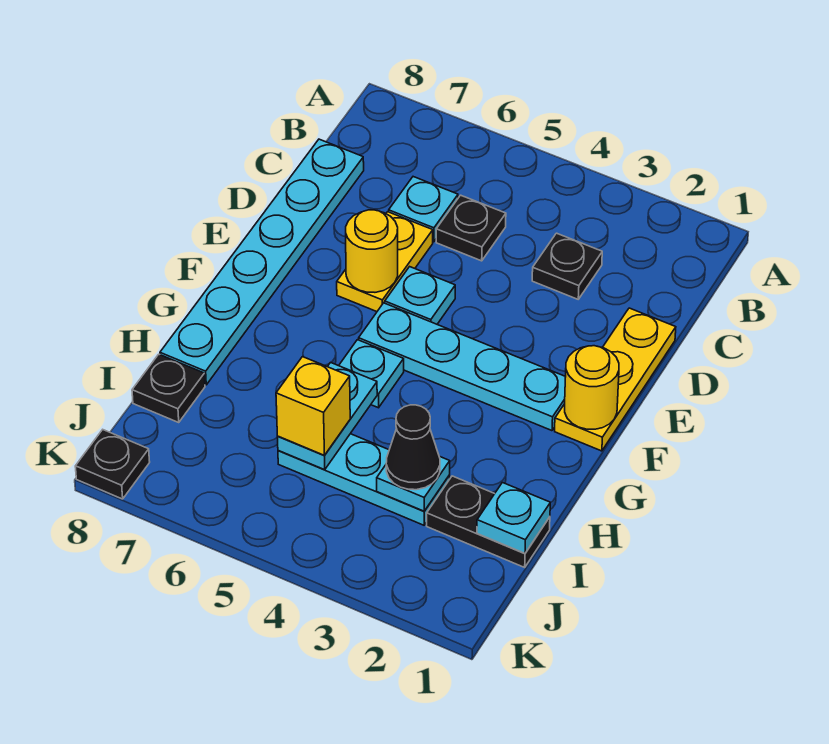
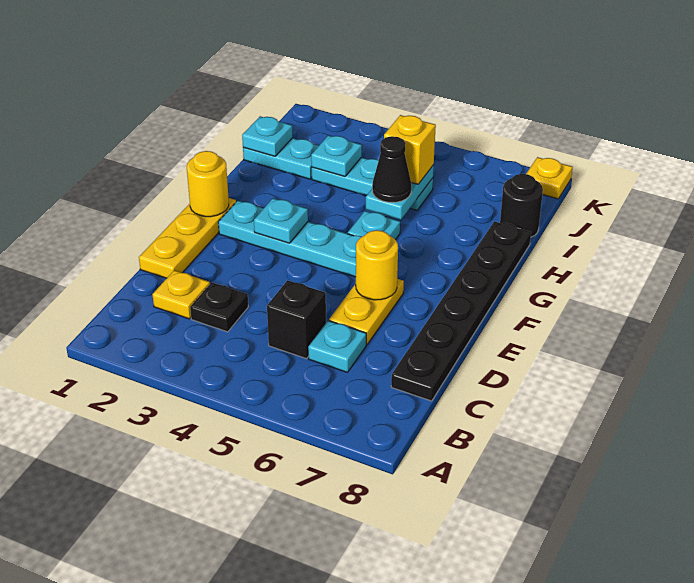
none -> yellow 1x1 plate [152,270,210,319]
black 1x1 plate [436,195,506,261] -> black 1x1 brick [267,280,326,359]
cyan 1x6 plate [160,139,364,385] -> black 1x6 plate [391,221,531,401]
cyan 1x1 plate [385,267,455,324] -> cyan 1x1 plate moved to [254,198,308,243]
black 1x2 plate [427,476,550,567] -> cyan 1x2 plate [243,138,319,179]
black 1x1 cone [386,405,440,490] -> black 1x1 cone moved to [372,136,411,202]
black 1x1 plate [132,354,205,422] -> black 1x1 round brick [500,174,543,237]
black 1x1 plate [75,430,150,499] -> yellow 1x1 plate [526,157,572,199]

